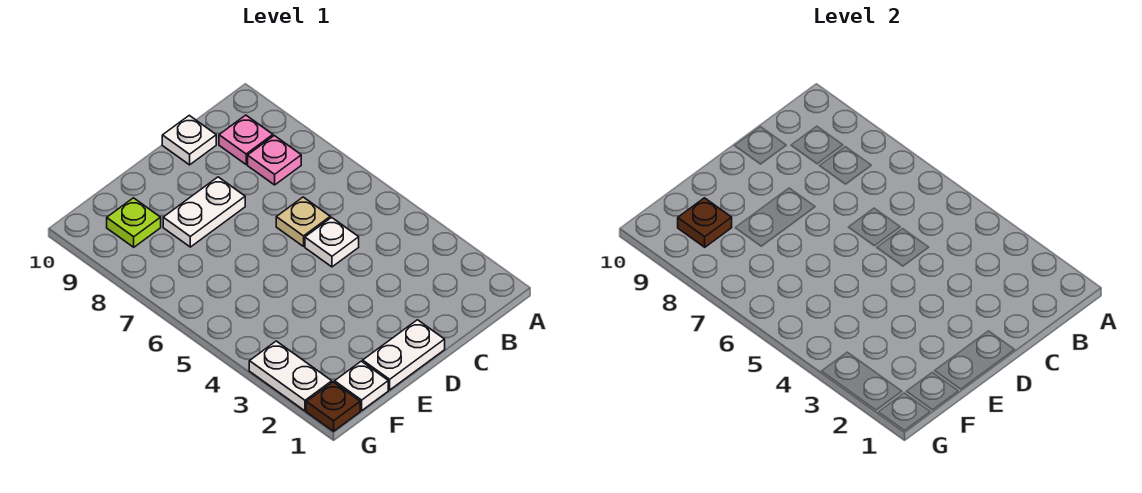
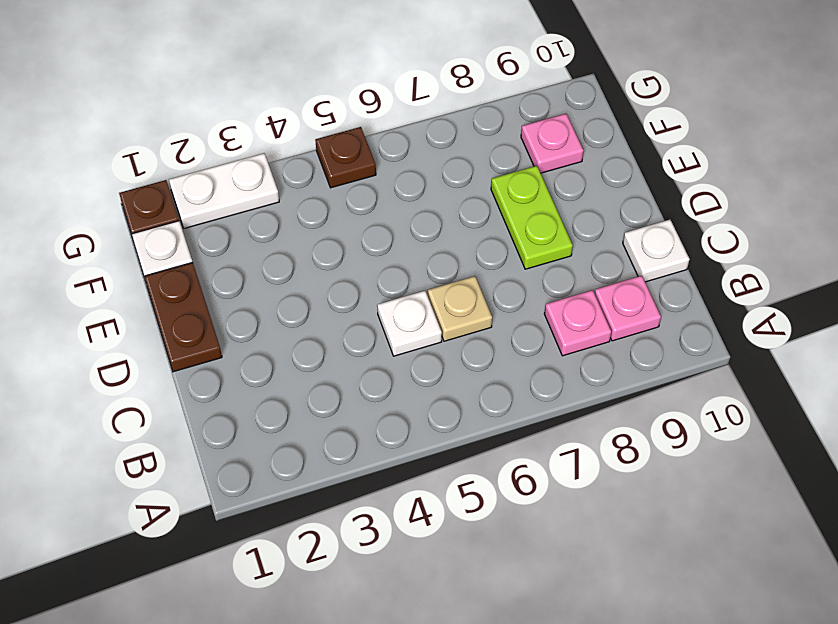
white 1x2 plate [363,320,445,390] -> brown 1x2 plate [144,263,222,372]
white 1x2 plate [163,177,245,247] -> lime 1x2 plate [491,166,573,269]
lime 1x1 plate [107,198,161,247] -> pink 1x1 plate [521,114,584,173]
brown 1x1 plate [678,198,732,247] -> brown 1x1 plate moved to [315,127,376,188]

